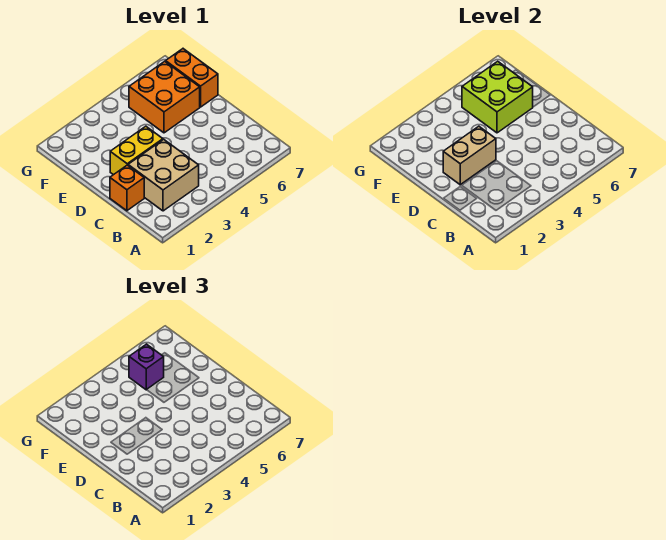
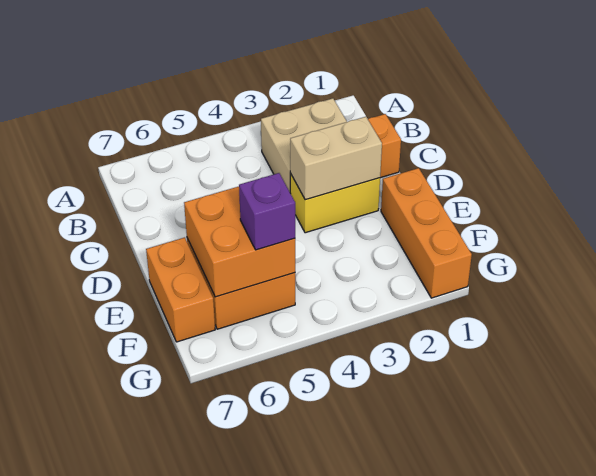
none -> orange 1x3 brick [381,168,472,298]
lime 2x2 brick [462,61,533,133] -> orange 2x2 brick [184,187,295,297]

